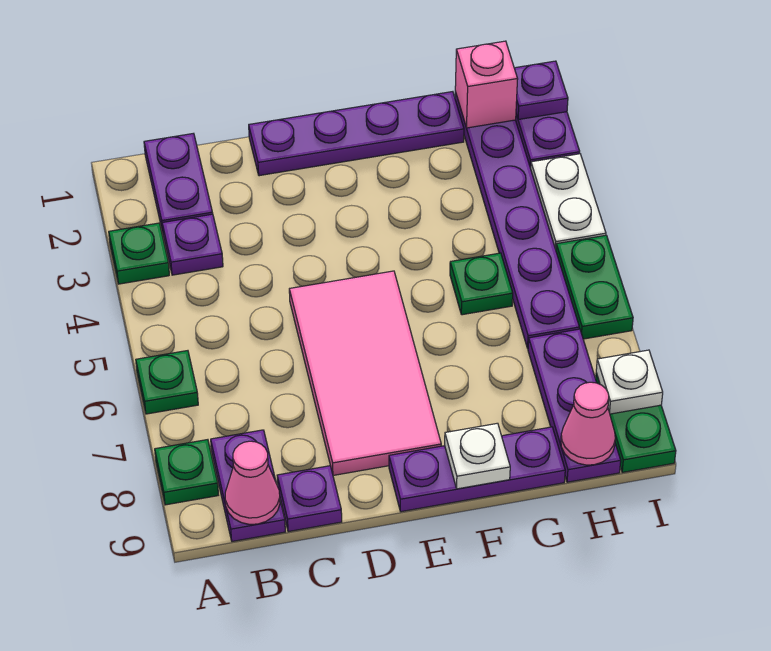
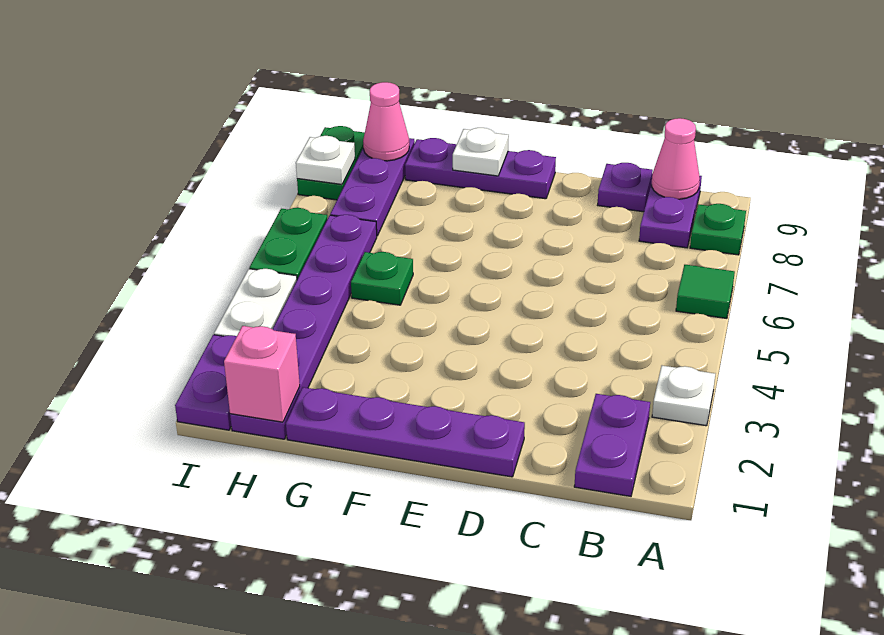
green 1x1 plate [109,223,169,284] -> white 1x1 plate [652,366,715,426]
green 1x1 plate [136,351,198,414] -> green 1x1 tile [676,265,735,318]
purple 1x1 plate [162,214,223,275] -> none
pink 2x4 tile [289,271,441,475] -> none
purple 1x1 plate [514,61,568,120] -> none

